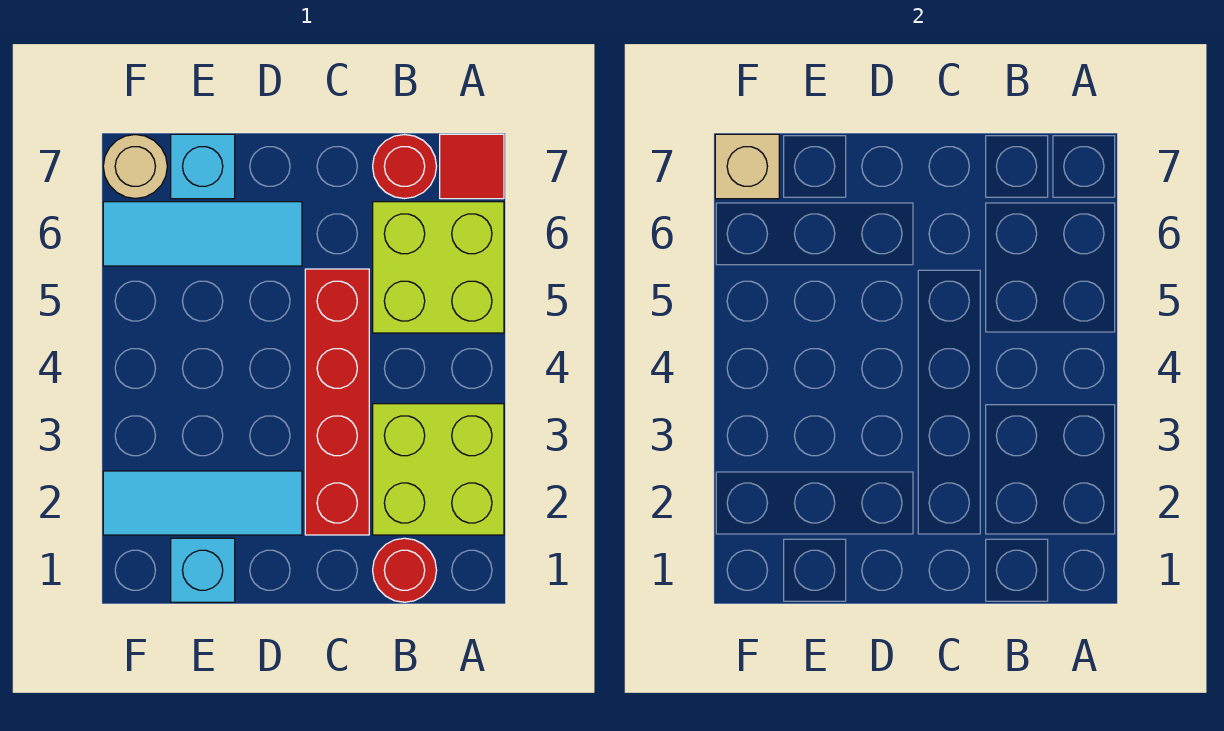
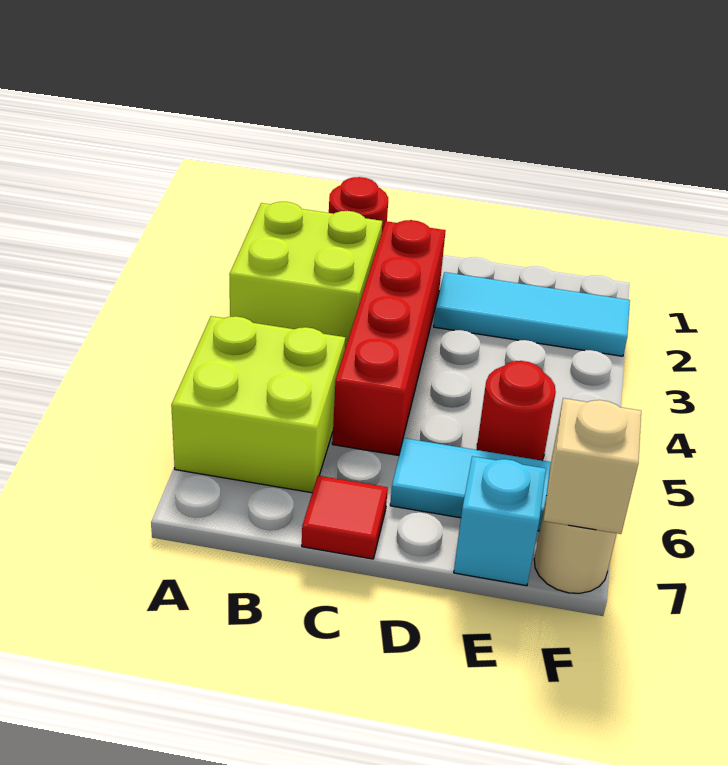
red 1x1 tile [440,134,504,199] -> red 1x1 tile moved to [302,476,388,559]
red 1x1 round brick [373,135,437,199] -> red 1x1 round brick moved to [477,361,556,461]
cyan 1x1 brick [171,538,235,602] -> none

